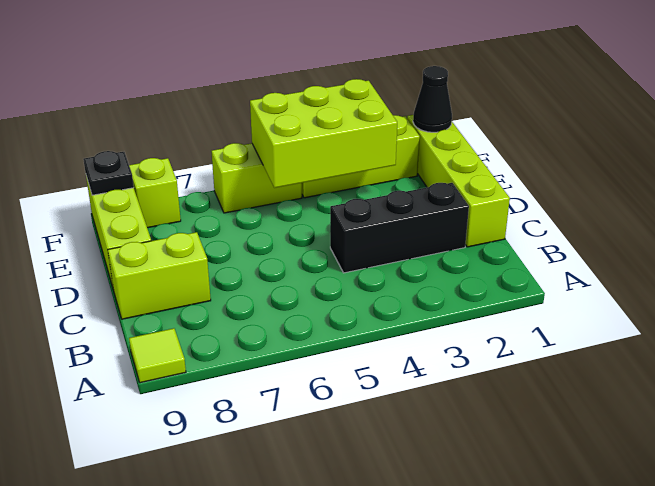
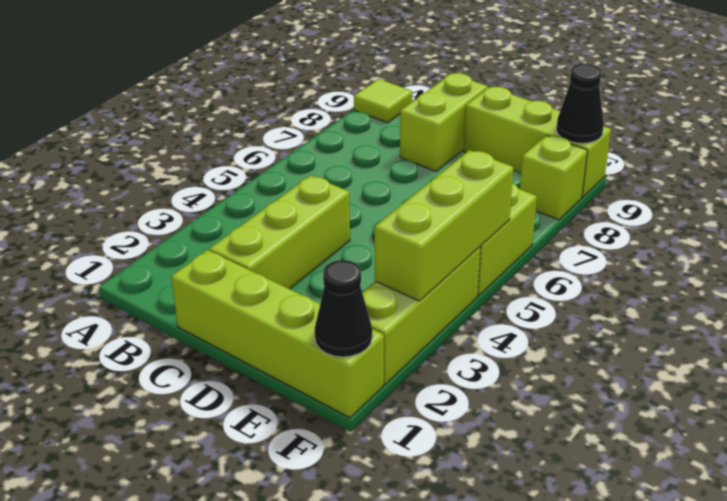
black 1x3 brick [330,183,469,273] -> lime 1x3 brick [209,175,350,289]
lime 2x3 brick [250,79,397,188] -> lime 1x3 brick [375,150,514,301]
black 1x1 plate [83,151,134,195] -> black 1x1 cone [556,64,604,143]

